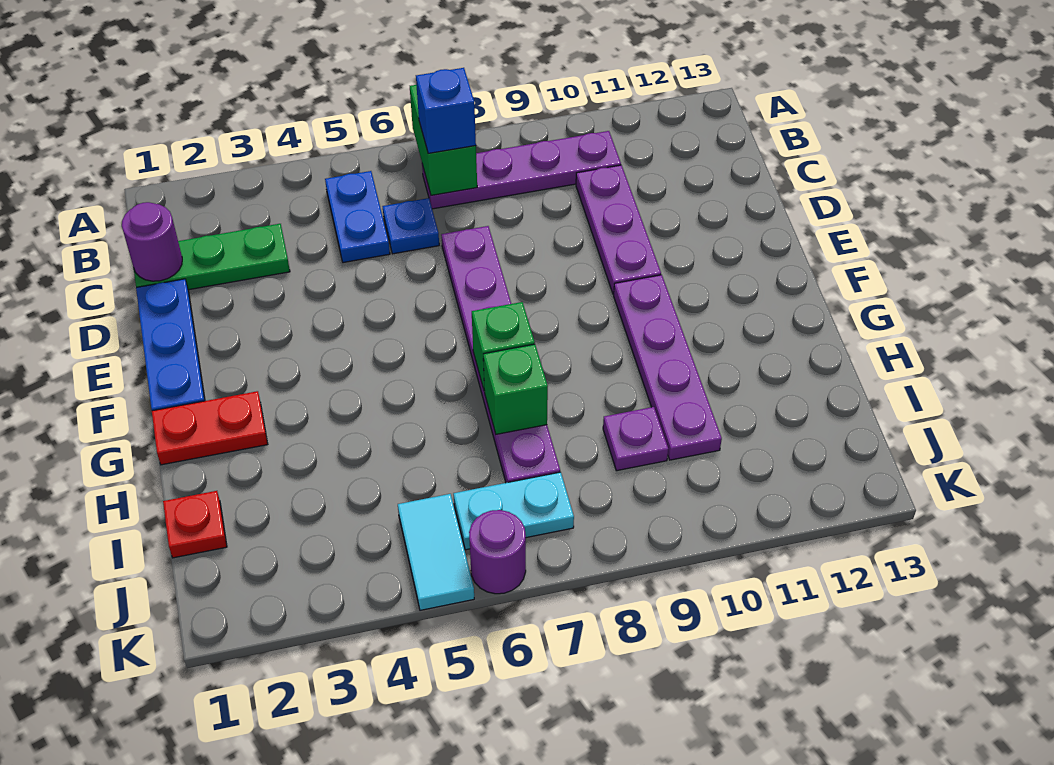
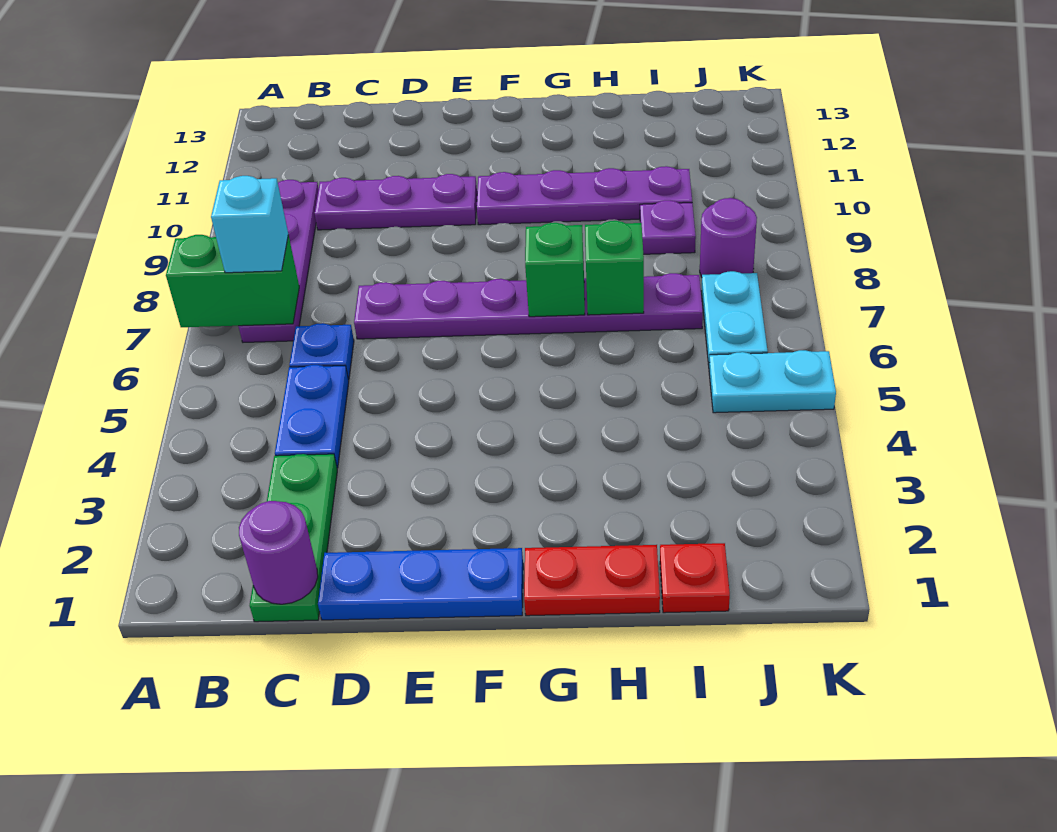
blue 1x2 plate [325,171,390,263] -> blue 1x2 plate turned to [275,365,349,468]
blue 1x1 brick [416,68,476,153] -> cyan 1x1 brick [211,176,288,273]
red 1x2 plate [152,391,268,465] -> red 1x2 plate turned to [524,545,660,616]
cyan 1x2 tile [398,494,474,610] -> cyan 1x2 plate [709,350,836,413]
purple 1x1 round brick [469,510,526,594] -> purple 1x1 round brick moved to [700,198,757,277]

